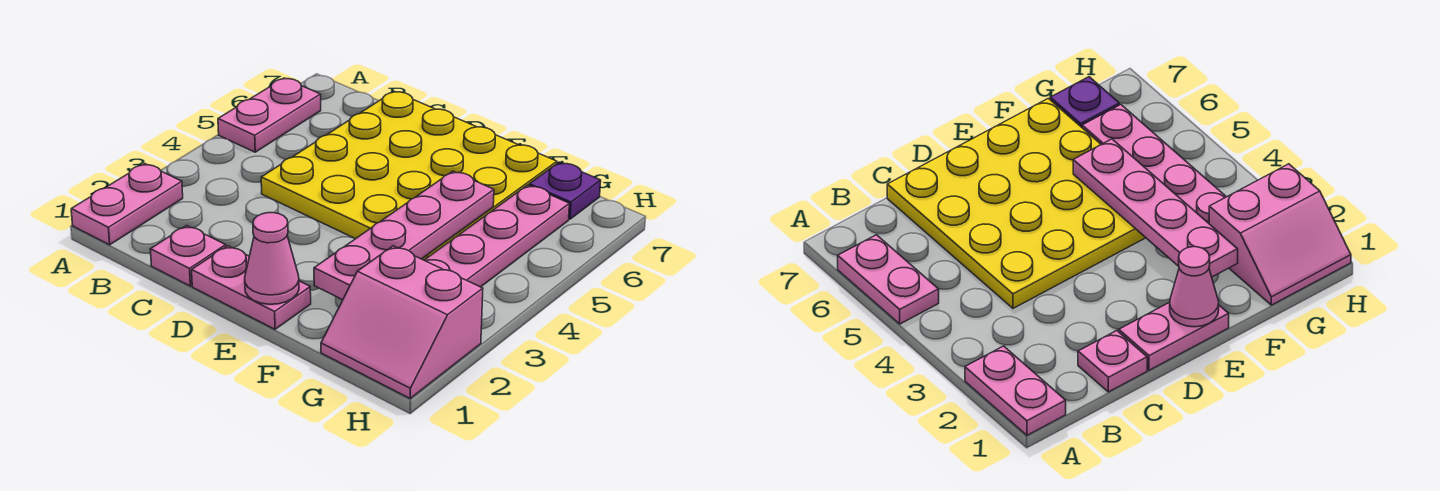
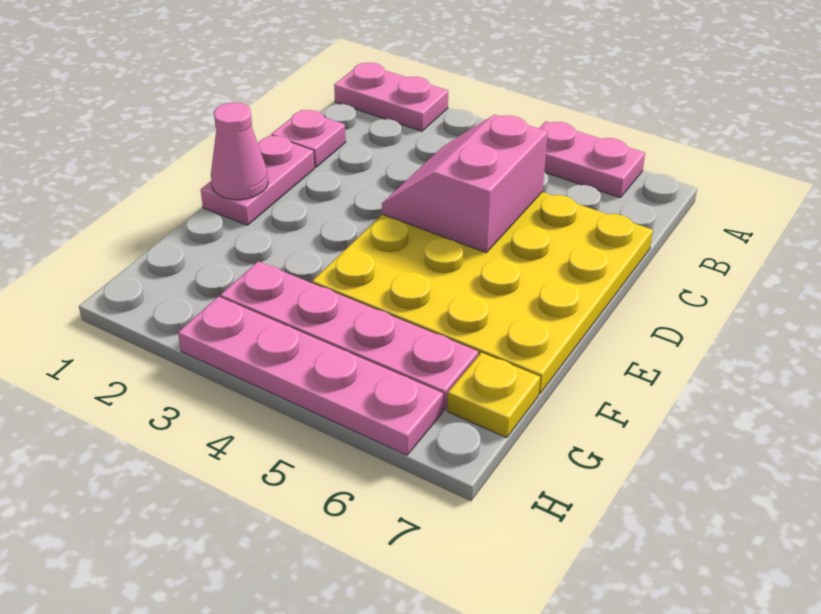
pink 1x4 plate [314,171,494,300] -> pink 1x4 plate moved to [178,297,443,455]
pink 2x2 slope [321,246,483,398] -> pink 2x2 slope moved to [382,115,548,253]
purple 1x1 plate [529,162,601,219] -> yellow 1x1 plate [447,353,540,438]

